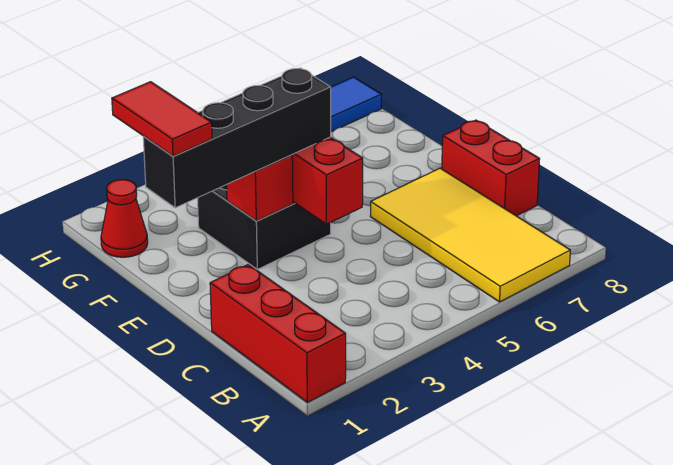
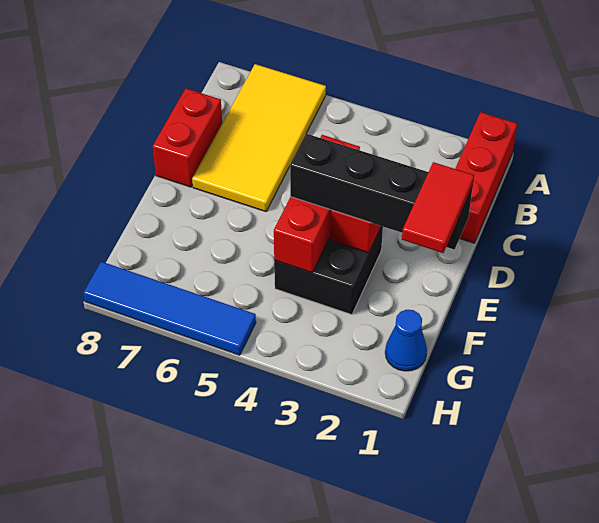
red 1x1 cone [101,180,148,257] -> blue 1x1 cone [385,310,427,371]

